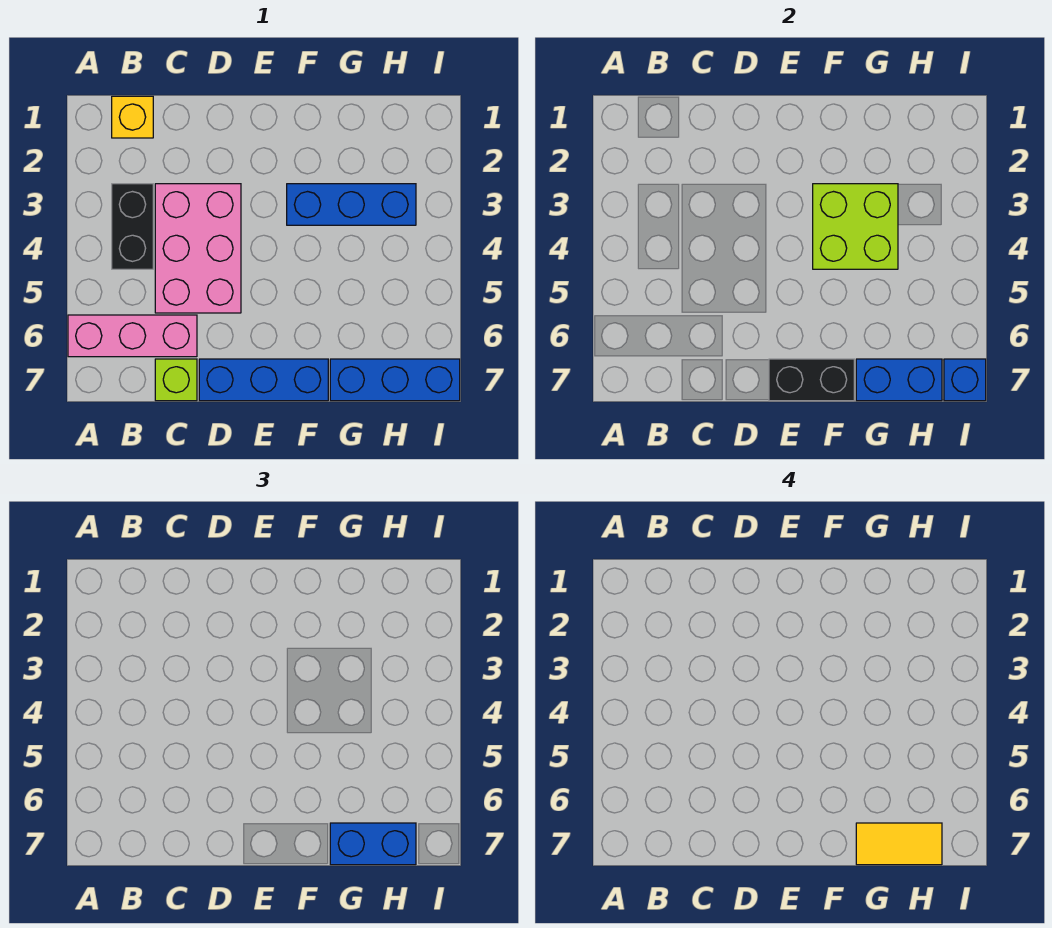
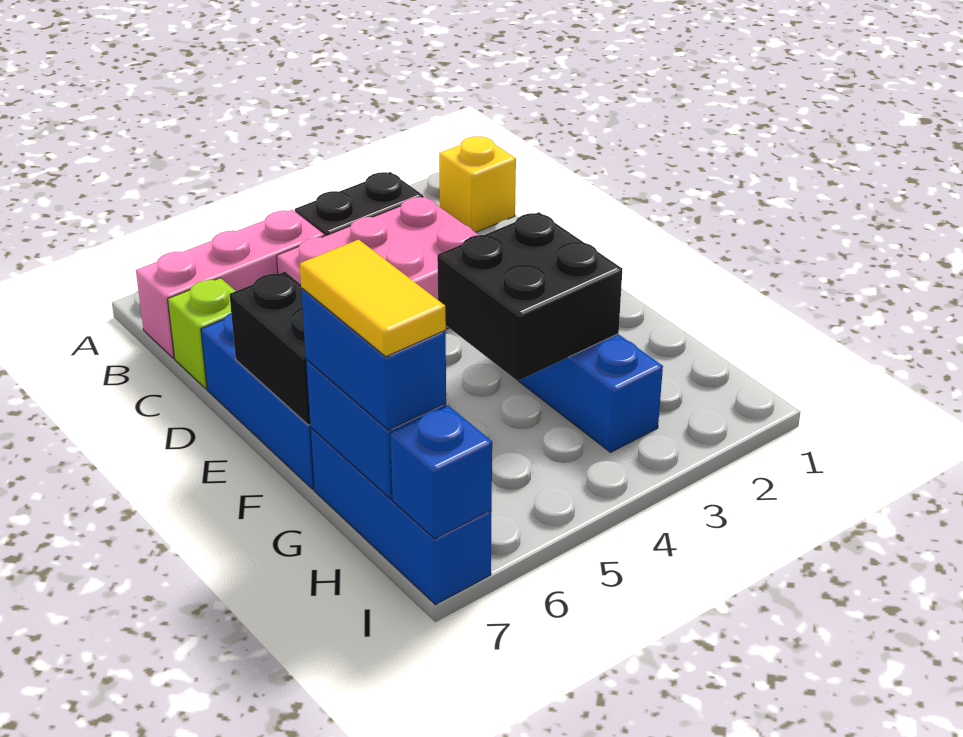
pink 1x3 brick [68,315,197,357] -> pink 1x3 brick turned to [136,210,324,358]
lime 2x2 brick [813,184,898,269] -> black 2x2 brick [437,212,622,381]

